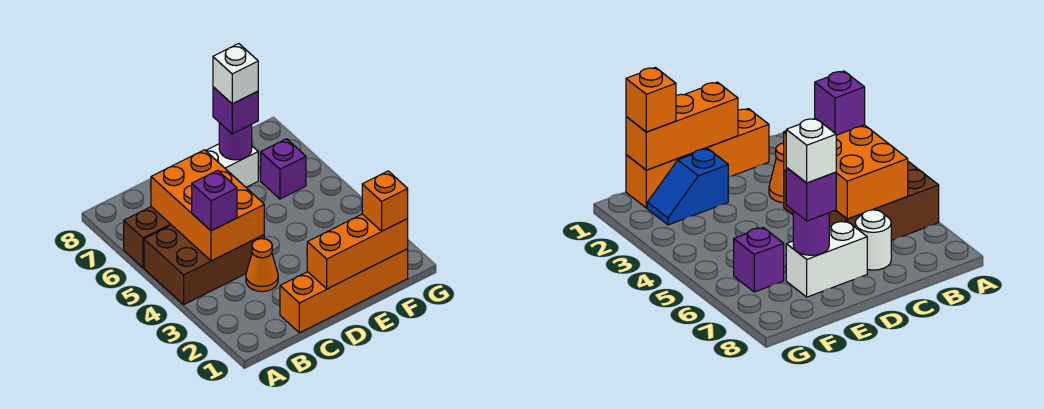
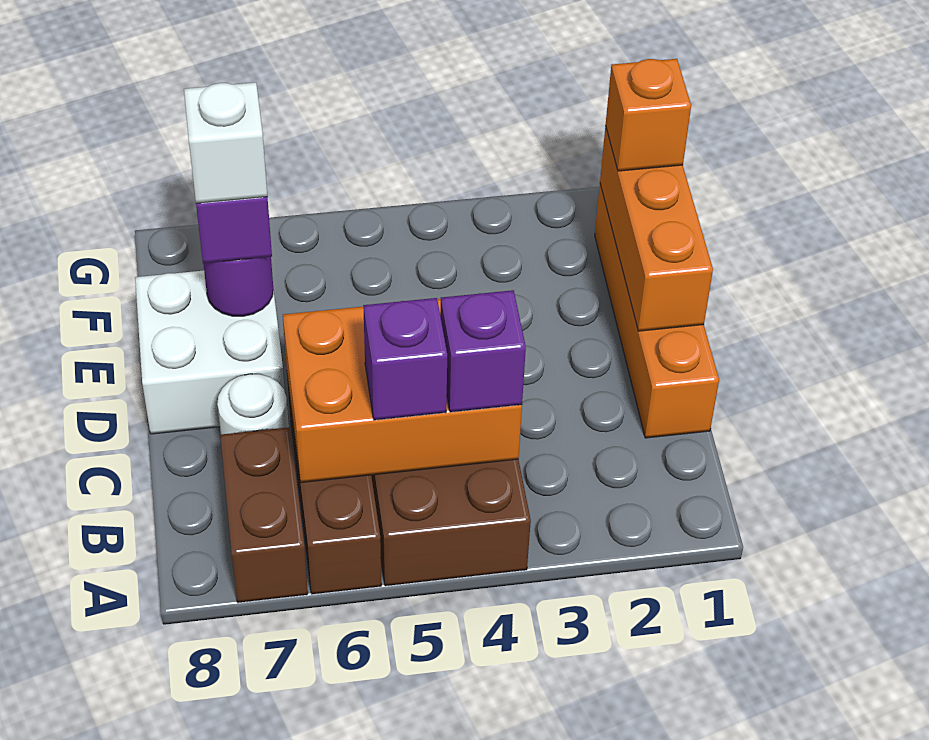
none -> brown 1x2 brick [220,427,308,603]
orange 1x1 cone [246,239,278,292] -> none
white 1x2 brick [206,144,258,187] -> white 2x2 brick [135,271,285,434]
blue 1x2 slope [647,149,728,225] -> none
purple 1x1 brick [261,139,306,199] -> purple 1x1 brick moved to [363,298,447,420]

